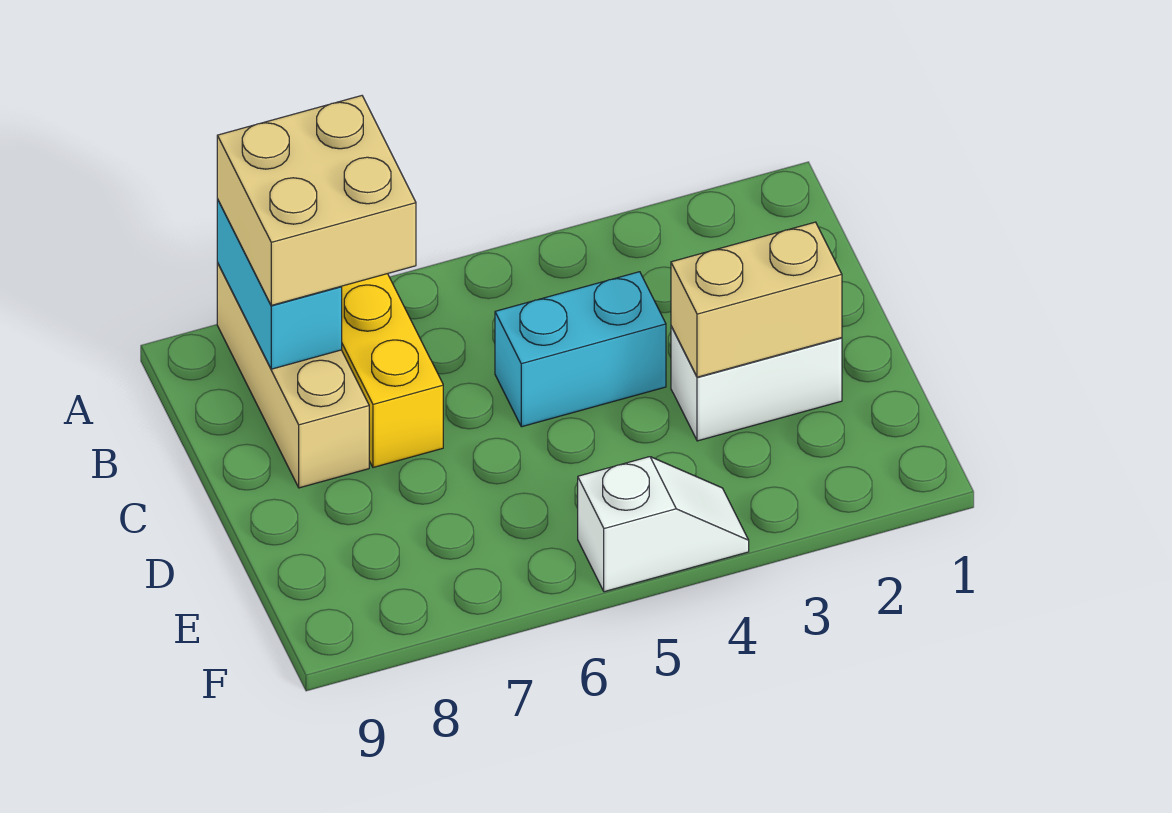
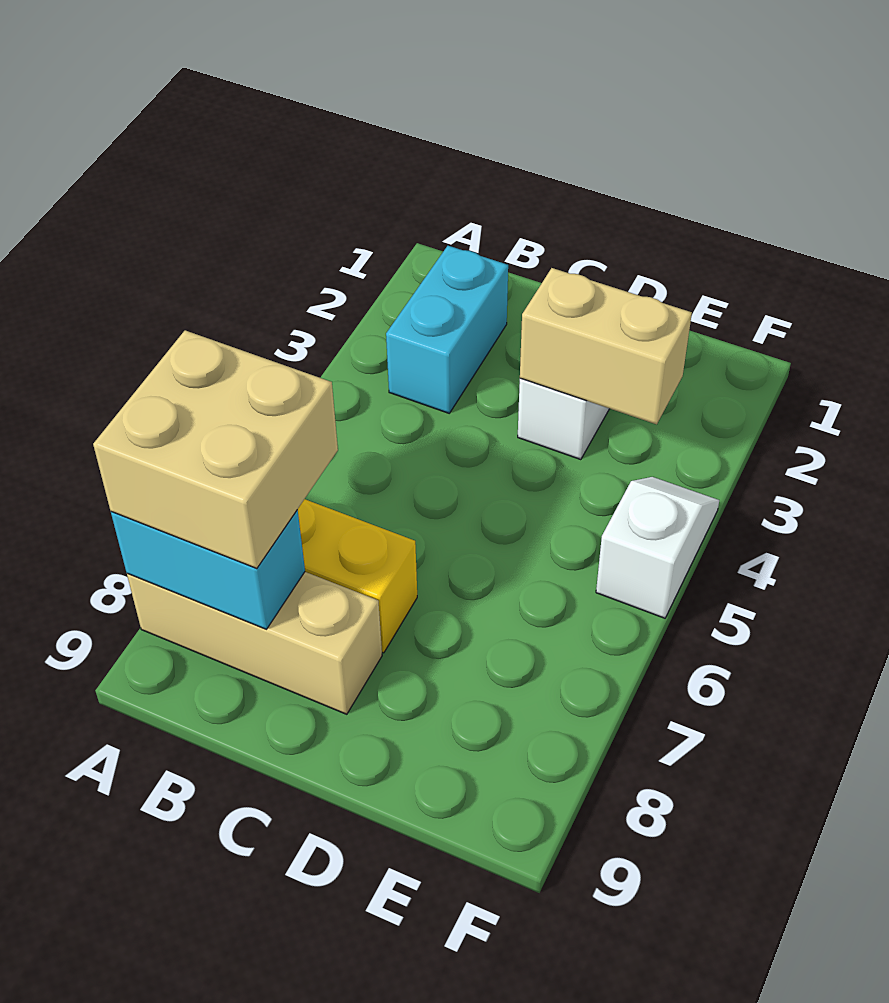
cyan 1x2 brick [495,272,666,427] -> cyan 1x2 brick moved to [386,246,508,413]
tan 1x2 brick [671,222,842,377] -> tan 1x2 brick turned to [520,268,692,424]

